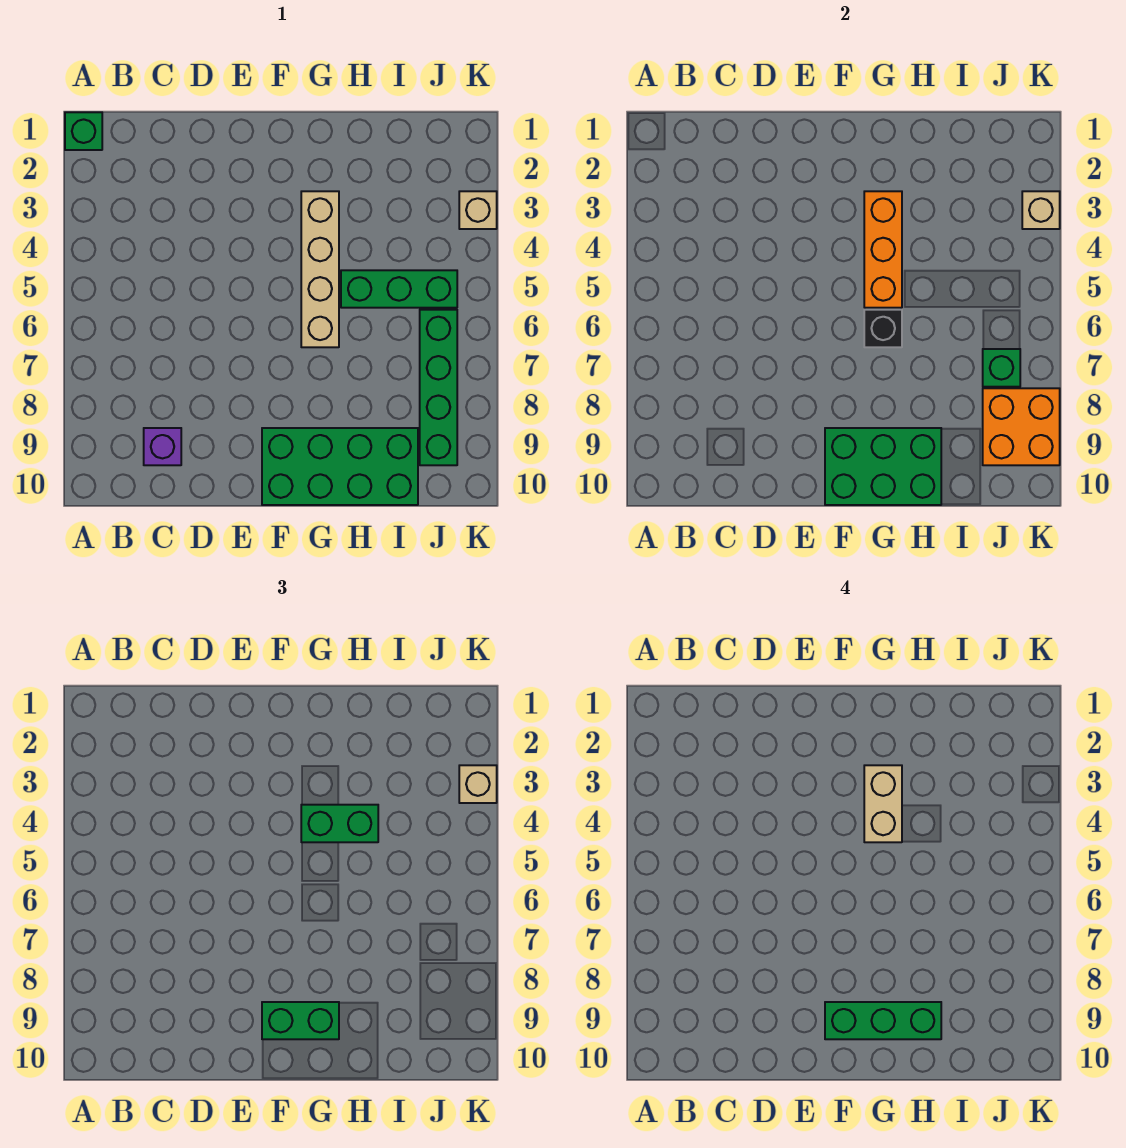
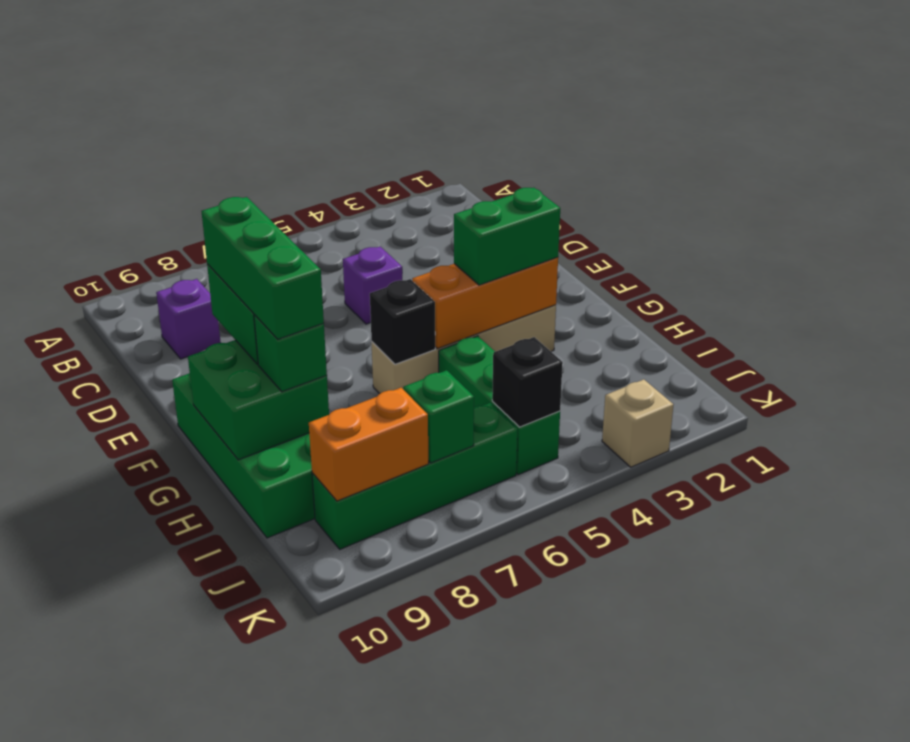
green 1x1 brick [65,112,102,150] -> green 1x1 brick moved to [254,315,327,392]
none -> purple 1x1 brick [343,247,402,324]
green 2x3 brick [825,428,941,505] -> green 2x2 brick [188,340,329,460]
tan 1x2 brick [864,765,902,842] -> none
green 1x2 brick [301,805,378,842] -> green 1x2 brick turned to [454,188,560,285]
none -> black 1x1 brick [492,337,563,427]
orange 2x2 brick [983,388,1060,465] -> orange 1x2 brick [309,388,429,501]
tan 1x1 brick [1022,191,1060,229] -> none
tan 1x1 brick [459,765,497,803] -> none

